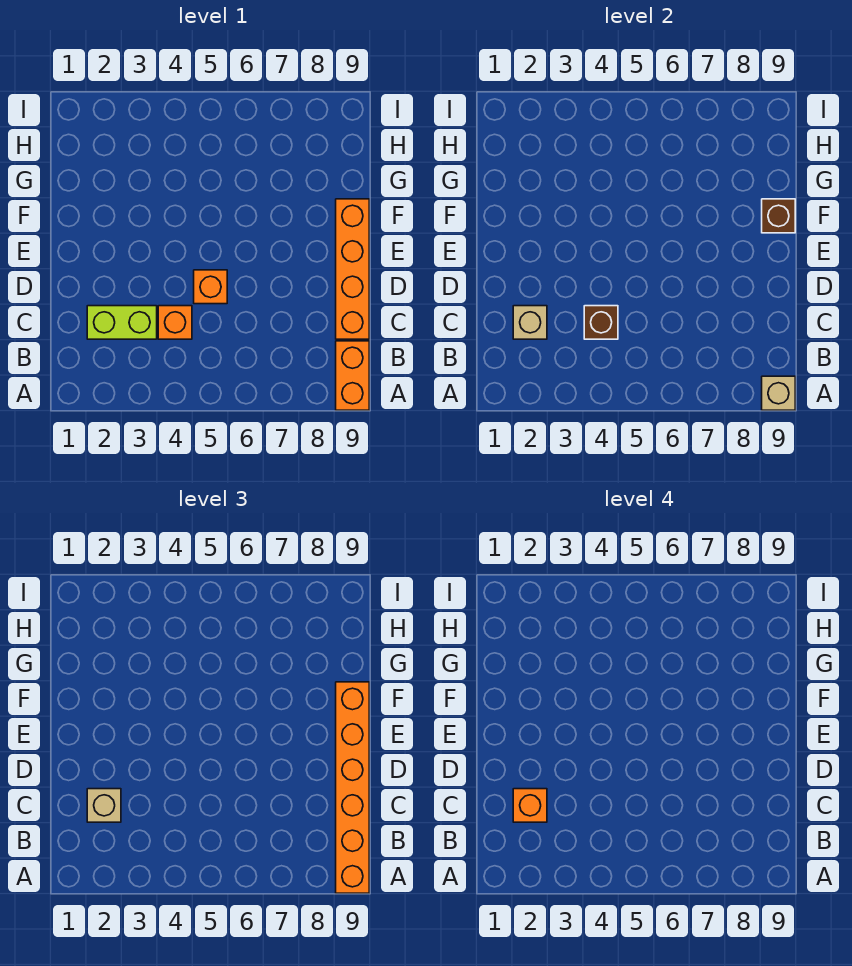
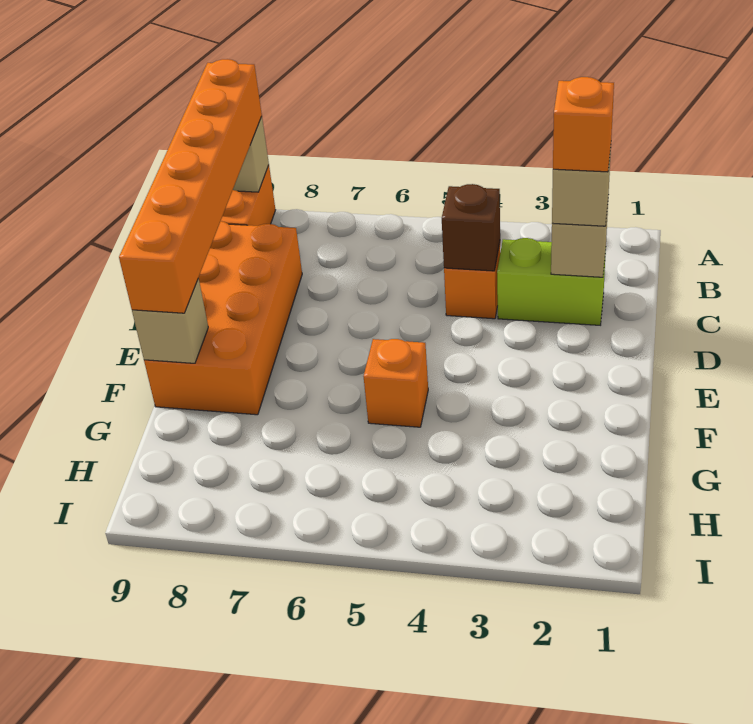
orange 1x4 brick [336,199,369,339] -> orange 2x4 brick [144,221,302,415]
orange 1x1 brick [194,270,227,304] -> orange 1x1 brick moved to [363,339,428,427]
brown 1x1 brick [762,199,795,233] -> tan 1x1 brick [132,279,208,363]

